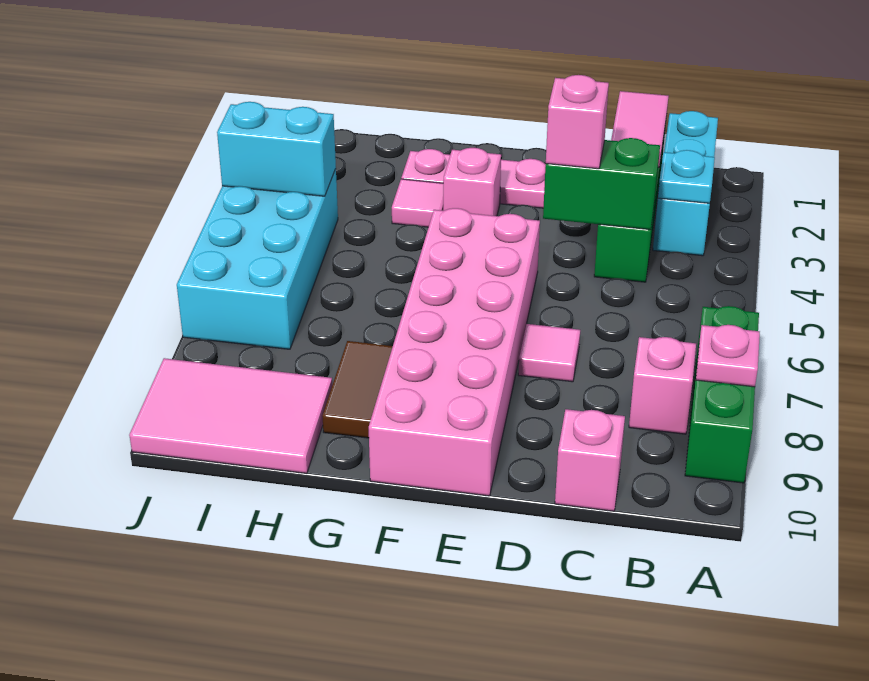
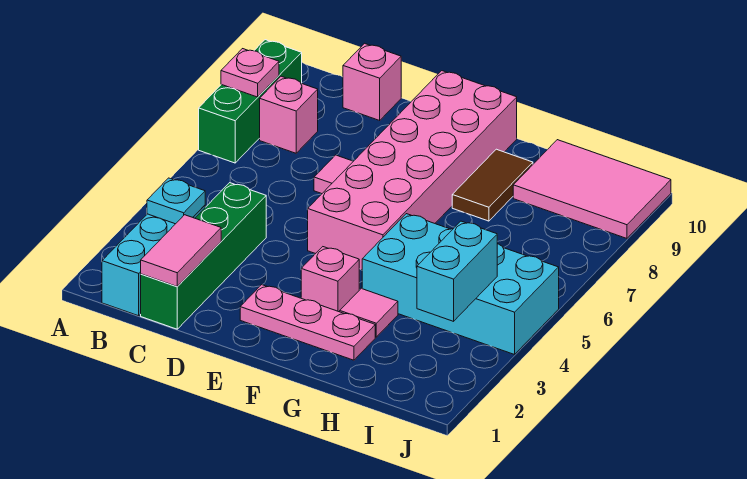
green 1x2 brick [543,138,660,230] -> none
pink 1x1 brick [546,75,609,169] -> none
cyan 2x4 brick [177,169,338,349] -> cyan 2x4 brick turned to [362,214,559,355]
cyan 1x2 brick [217,102,336,196] -> cyan 1x2 brick turned to [417,221,497,321]

